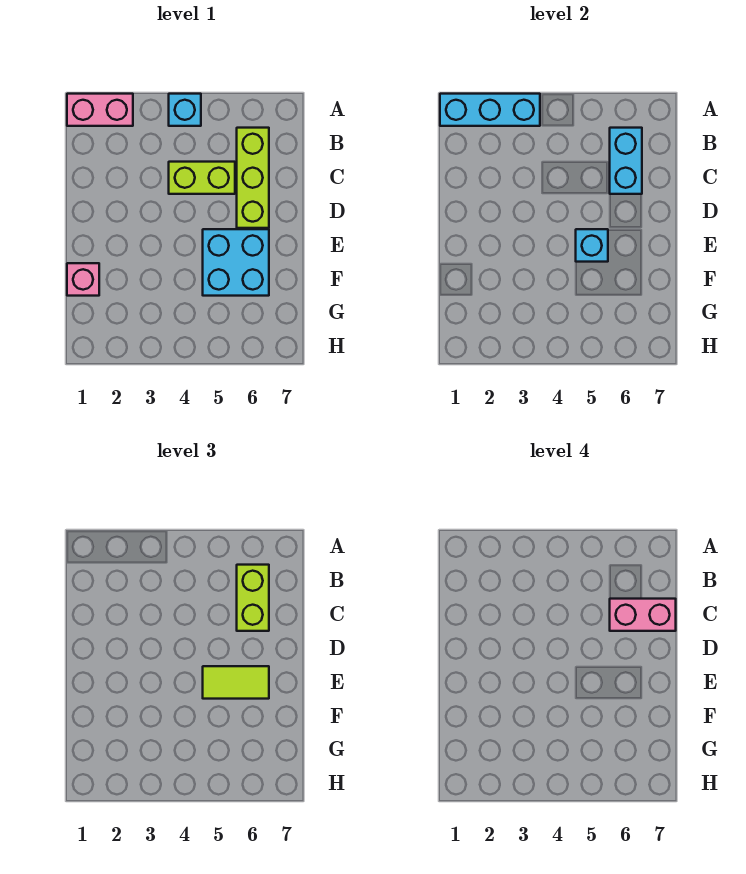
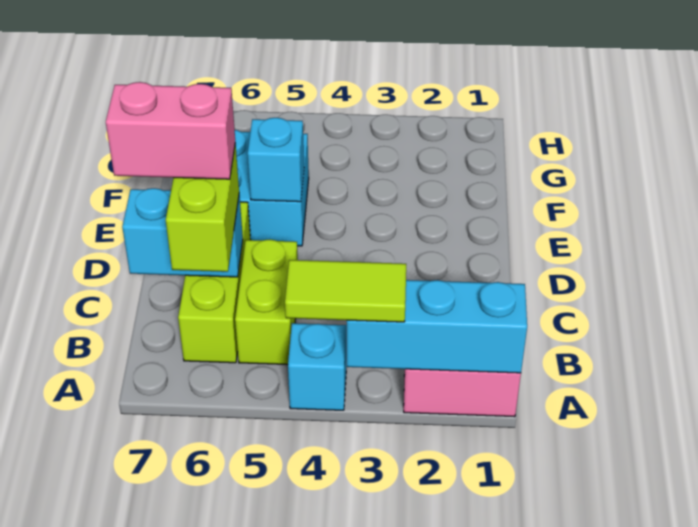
cyan 1x2 brick [610,128,642,194] -> cyan 1x2 brick turned to [122,188,243,277]
lime 1x2 brick [169,162,235,194] -> lime 1x2 brick turned to [235,240,298,365]
lime 1x2 tile [203,666,269,699] -> lime 1x2 tile moved to [285,260,406,322]
pink 1x1 brick [67,263,99,296] -> none

